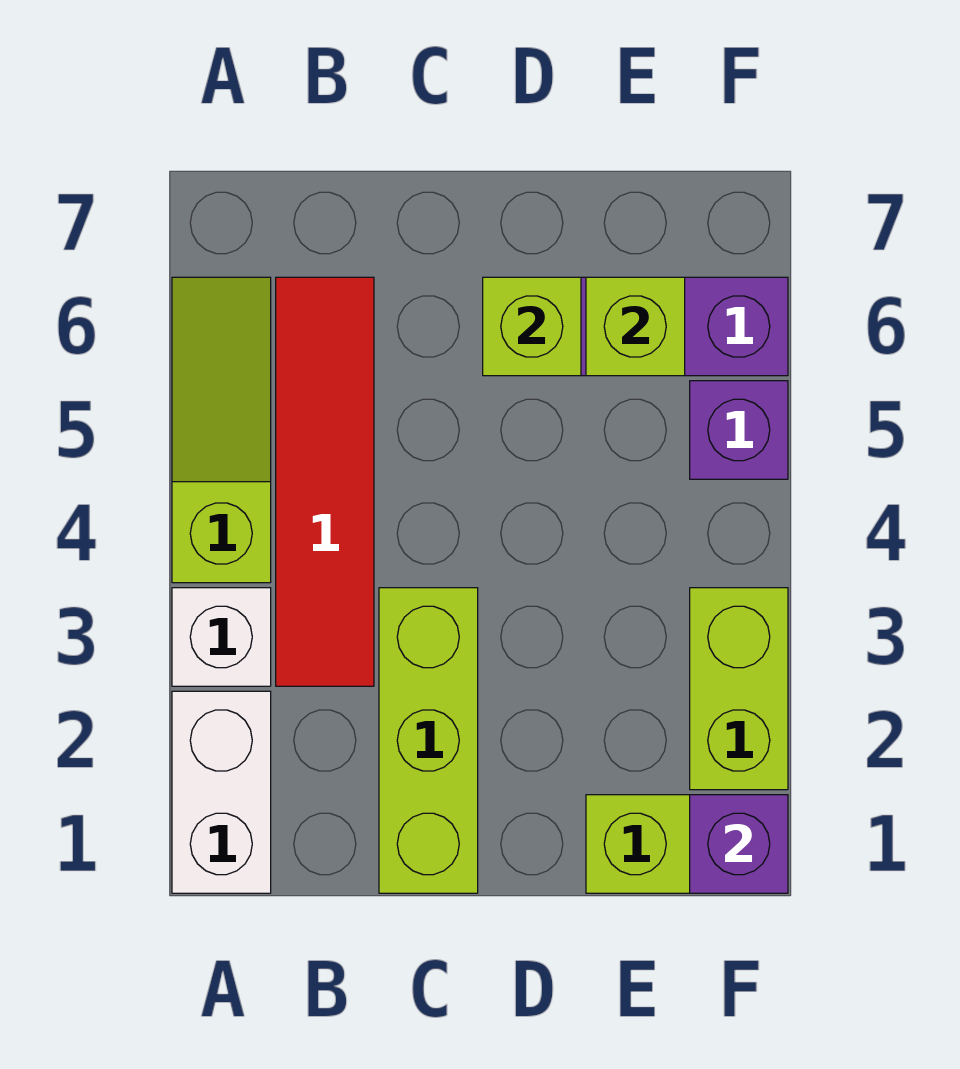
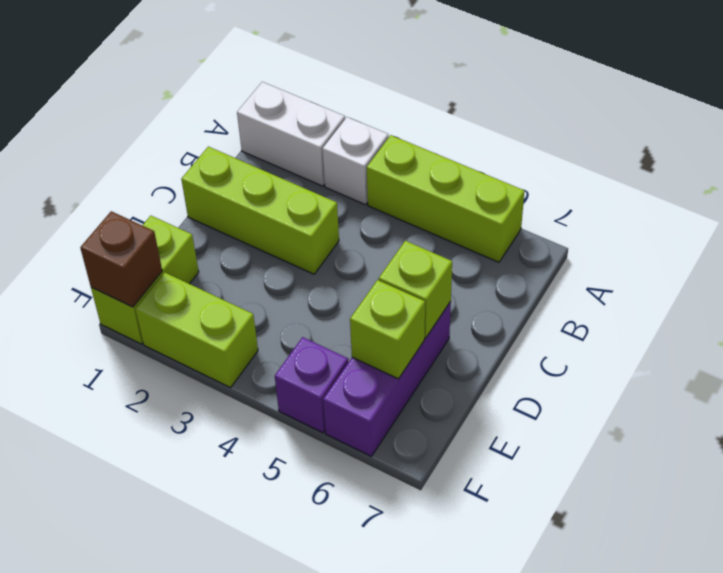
lime 1x3 slope [172,277,271,583] -> lime 1x3 brick [367,135,525,262]
red 1x4 tile [276,277,374,686] -> none
purple 1x1 brick [690,795,788,893] -> brown 1x1 brick [80,211,162,307]

